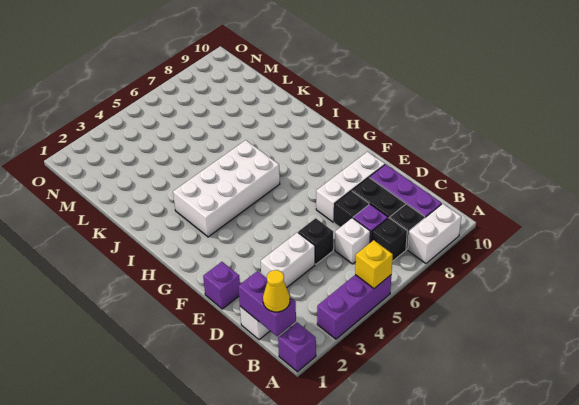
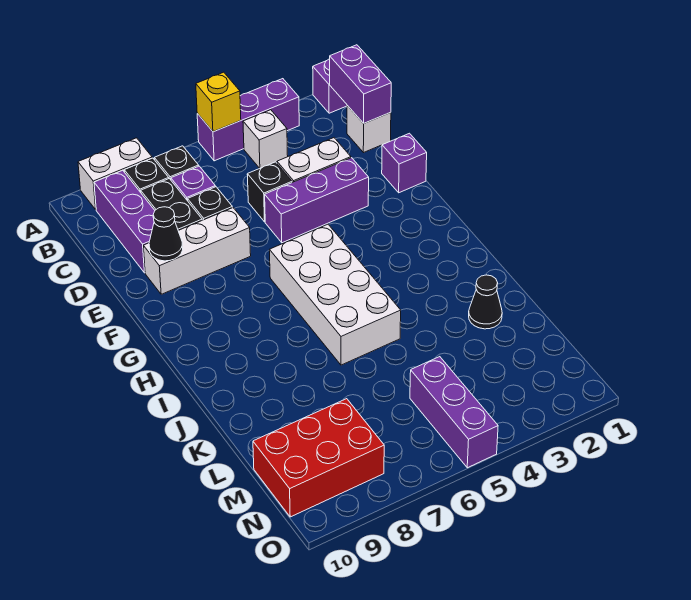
yellow 1x1 cone [263,270,290,312] -> none
white 1x1 brick [335,218,370,264] -> white 1x1 brick moved to [243,110,288,168]
none -> purple 1x3 brick [265,158,369,243]
none -> black 1x1 cone [149,207,183,261]
white 2x4 brick [173,140,280,237] -> white 2x4 brick turned to [269,224,401,365]
none -> black 1x1 cone [469,275,502,329]
none -> purple 1x3 brick [410,357,498,468]
none -> red 2x3 brick [253,399,384,517]

